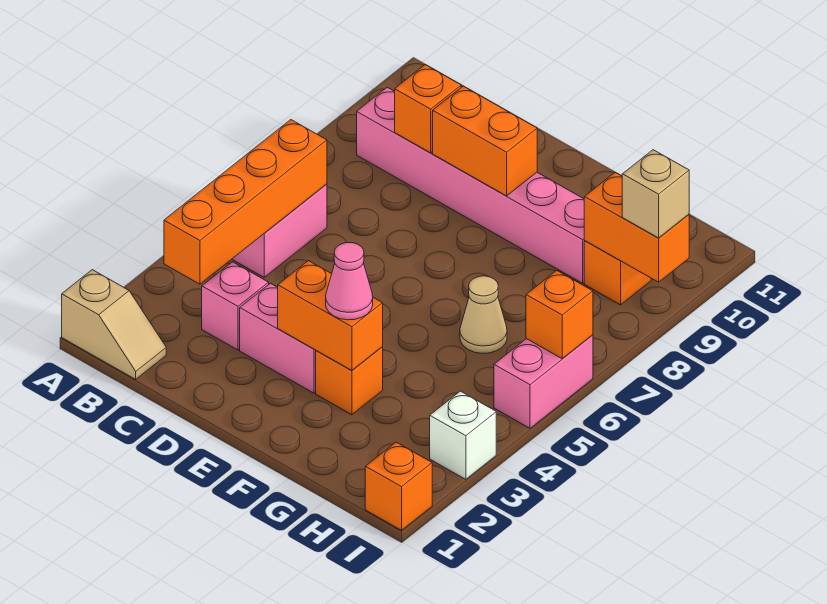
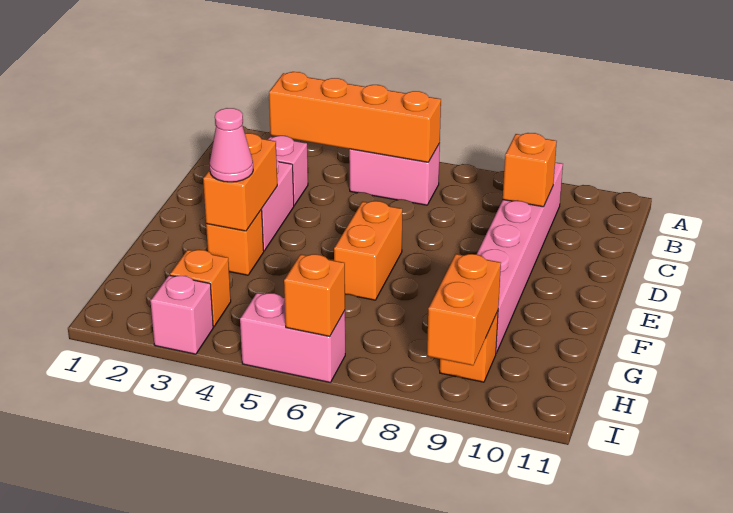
tan 1x2 slope [62,270,166,379] -> none
orange 1x2 brick [433,86,537,196] -> orange 1x2 brick moved to [334,201,402,300]
tan 1x1 cone [460,276,507,353] -> none
orange 1x1 brick [365,442,432,530] -> orange 1x1 brick moved to [170,250,231,327]
white 1x1 brick [430,391,496,479] -> pink 1x1 brick [150,275,213,354]
tan 1x1 brick [622,150,689,238] -> none

